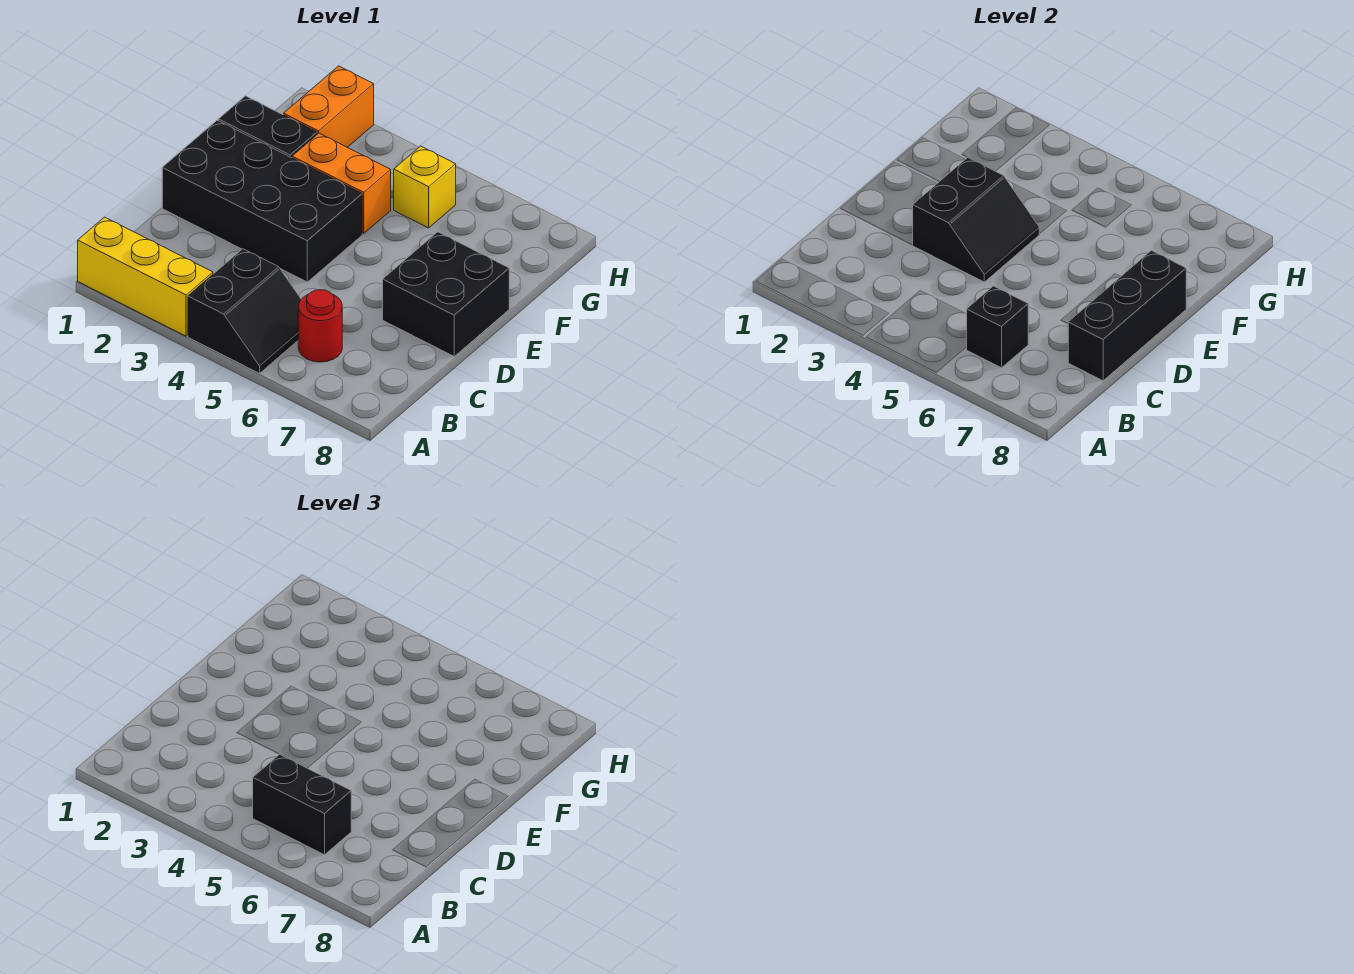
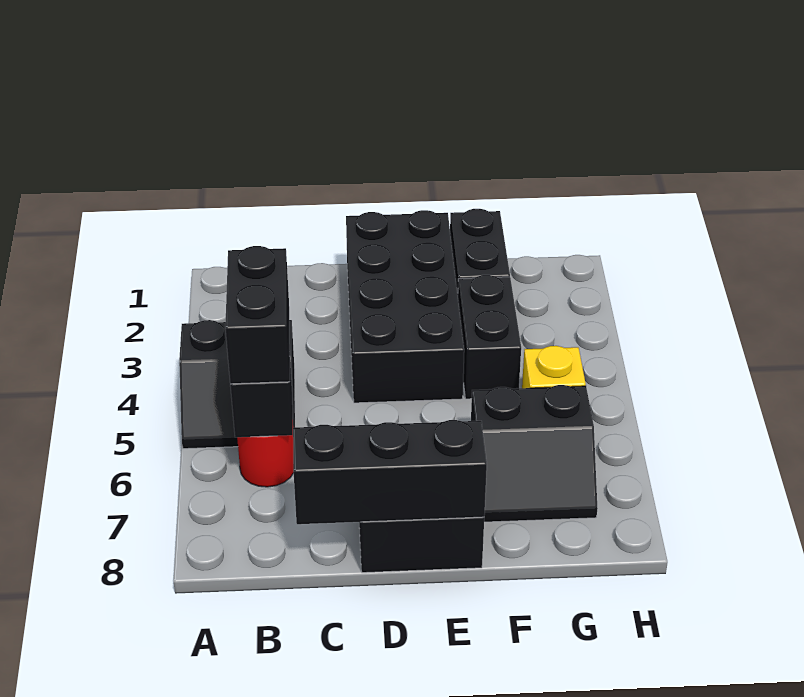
yellow 1x3 brick [78,217,213,336] -> none
black 2x2 slope [913,157,1040,282] -> black 2x2 slope moved to [471,385,598,522]
orange 1x2 brick [292,133,391,233] -> black 1x2 brick [458,275,521,399]
orange 1x2 brick [284,66,374,147] -> none

